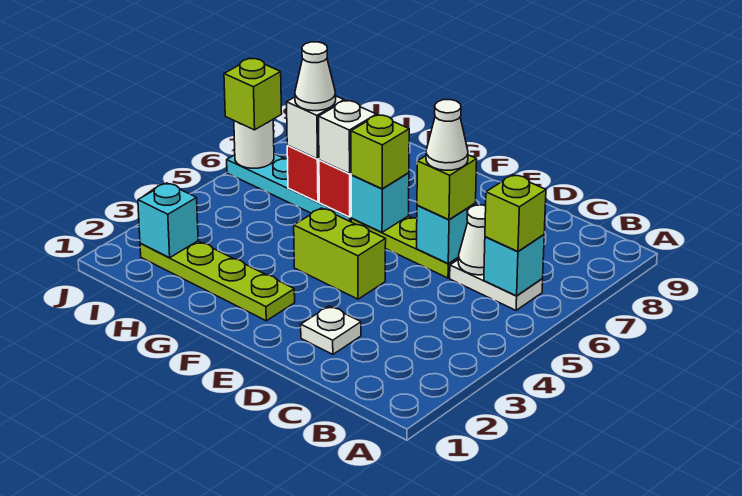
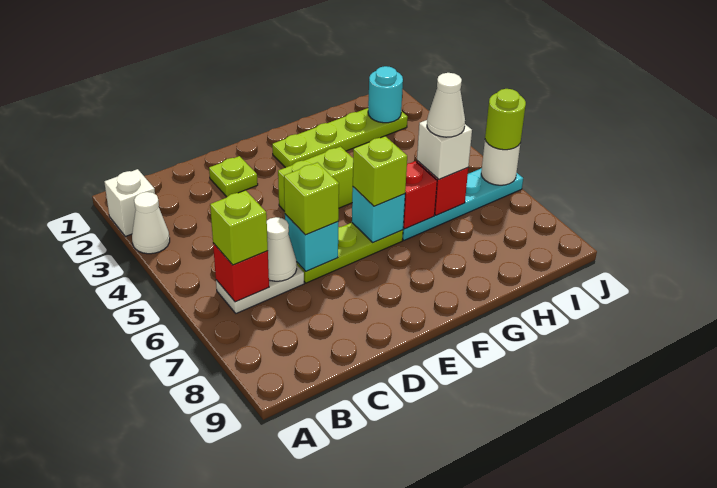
cyan 1x1 brick [484,235,544,296] -> red 1x1 brick [213,243,269,302]
white 1x1 plate [301,306,361,354] -> lime 1x1 plate [209,156,258,197]
white 1x1 cone [426,100,468,170] -> white 1x1 cone moved to [132,192,170,254]
white 1x1 brick [319,100,376,174] -> white 1x1 brick moved to [104,169,155,236]
cyan 1x1 brick [138,183,198,258] -> cyan 1x1 round brick [368,66,403,123]
lime 1x1 brick [224,59,282,130] -> lime 1x1 round brick [485,89,526,150]

